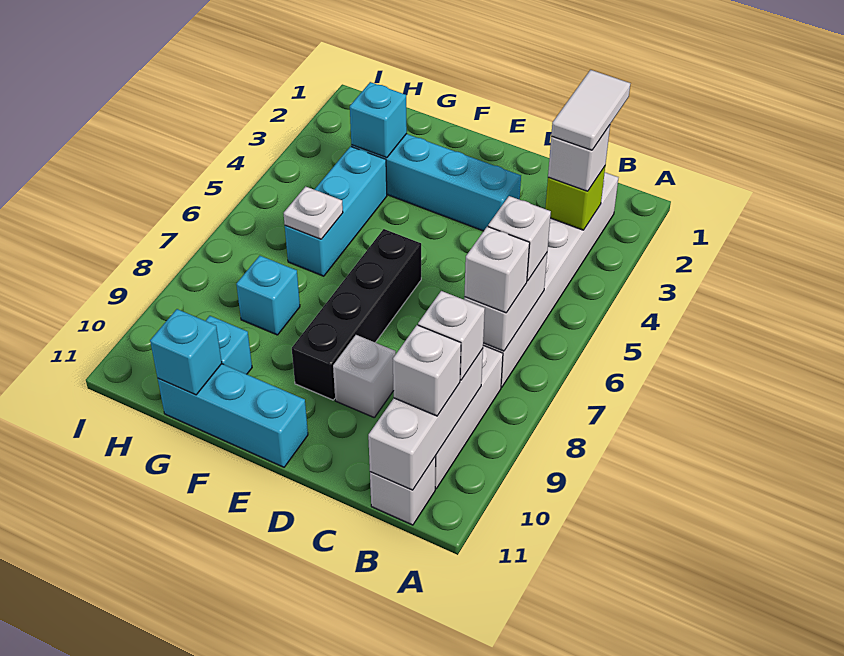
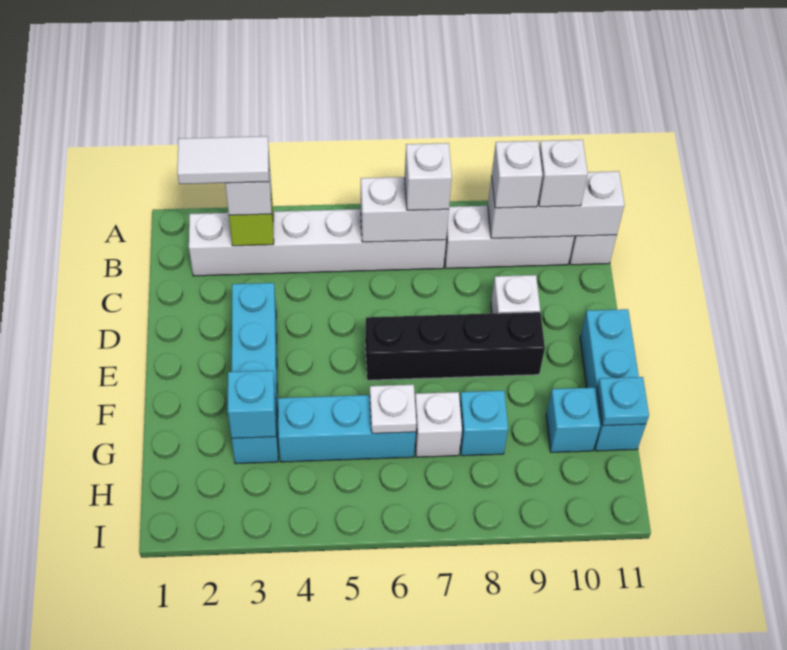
white 1x1 brick [488,196,551,281] -> white 1x1 brick moved to [415,392,462,457]
cyan 1x1 brick [150,309,222,395] -> cyan 1x1 plate [597,377,649,426]

